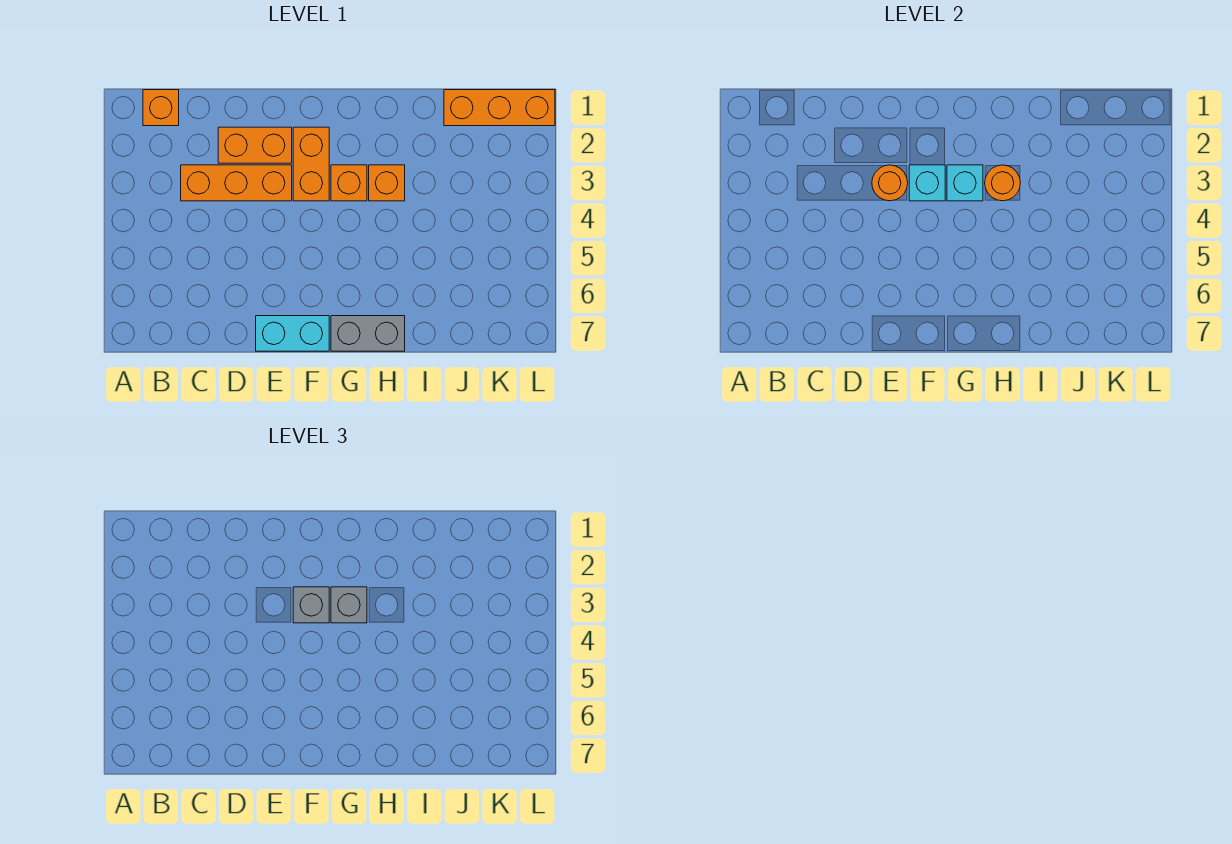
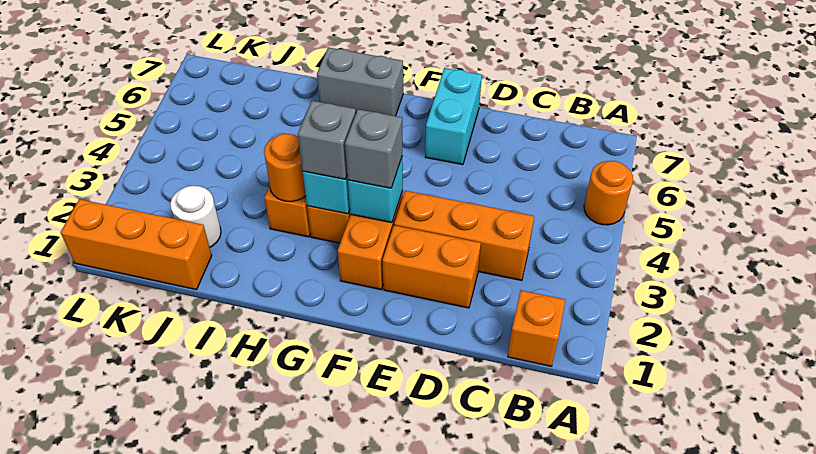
orange 1x1 round brick [872,165,908,201] -> orange 1x1 round brick moved to [584,161,633,225]
cyan 1x2 brick [256,316,329,351] -> cyan 1x2 brick turned to [425,68,482,165]
none -> white 1x1 round brick [170,186,221,247]

